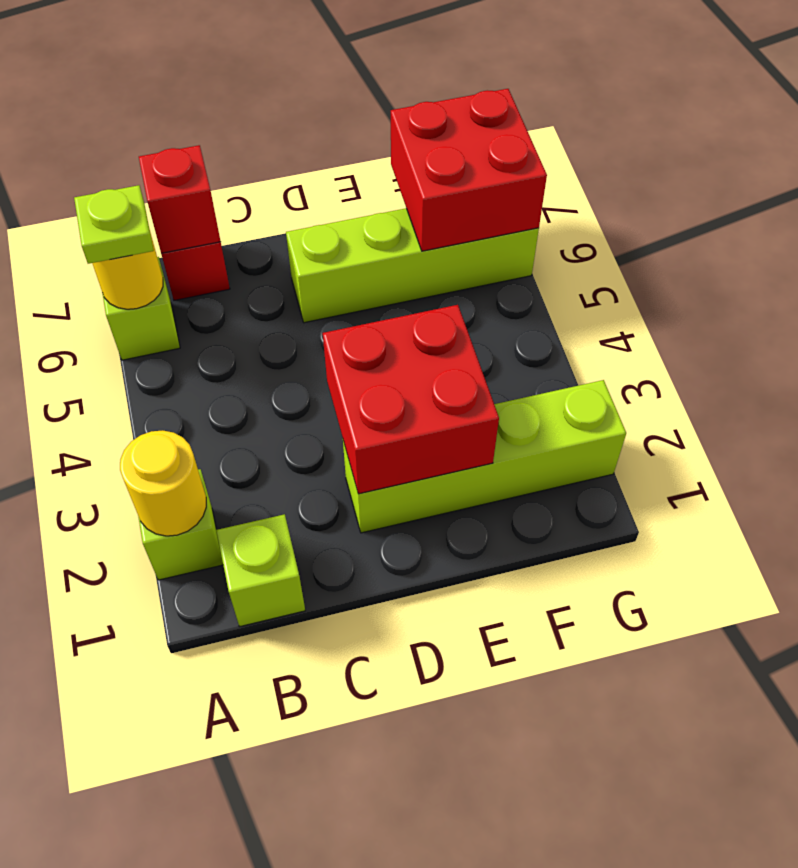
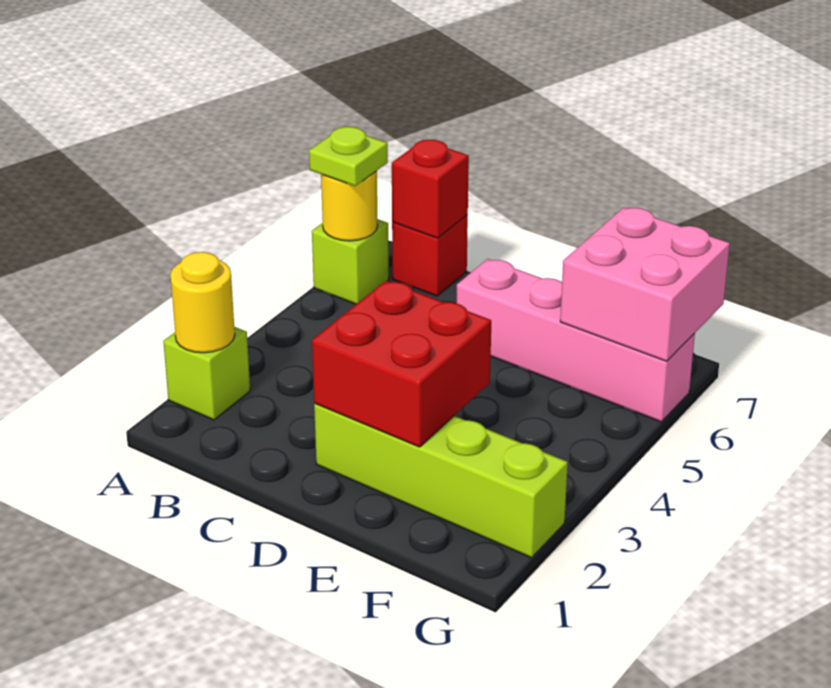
lime 1x1 brick [216,514,305,627] -> none
lime 1x4 brick [286,208,539,323] -> pink 1x4 brick [457,259,695,422]
red 2x2 brick [391,89,547,251] -> pink 2x2 brick [560,208,730,361]

